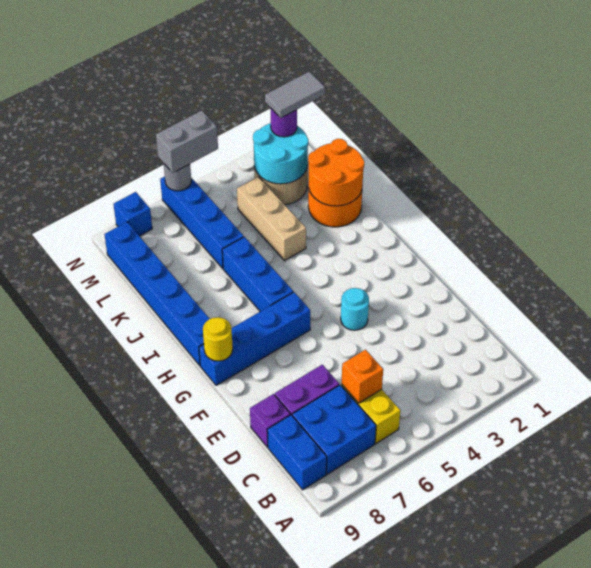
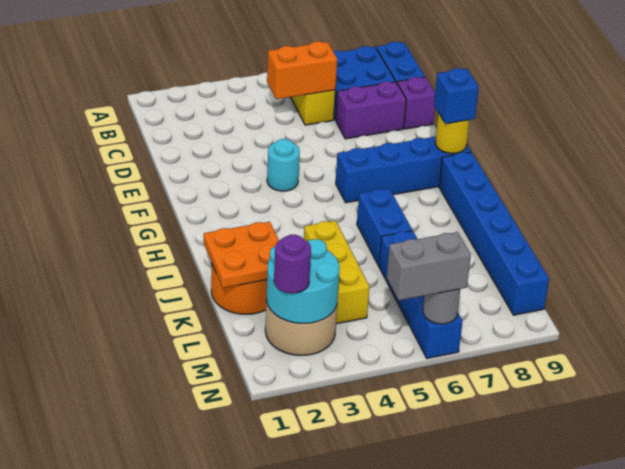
orange 1x1 brick [342,350,383,403] -> orange 1x2 brick [267,41,337,99]
blue 1x3 brick [222,237,293,311] -> blue 1x2 brick [357,188,412,266]
orange 2x2 round brick [308,139,364,206] -> orange 2x2 plate [204,222,279,288]
tan 1x3 brick [237,177,306,261] -> yellow 1x3 brick [304,221,369,324]
grey 1x2 tile [265,72,325,118] -> none
blue 1x1 brick [113,192,152,236] -> blue 1x1 brick moved to [434,68,479,124]

